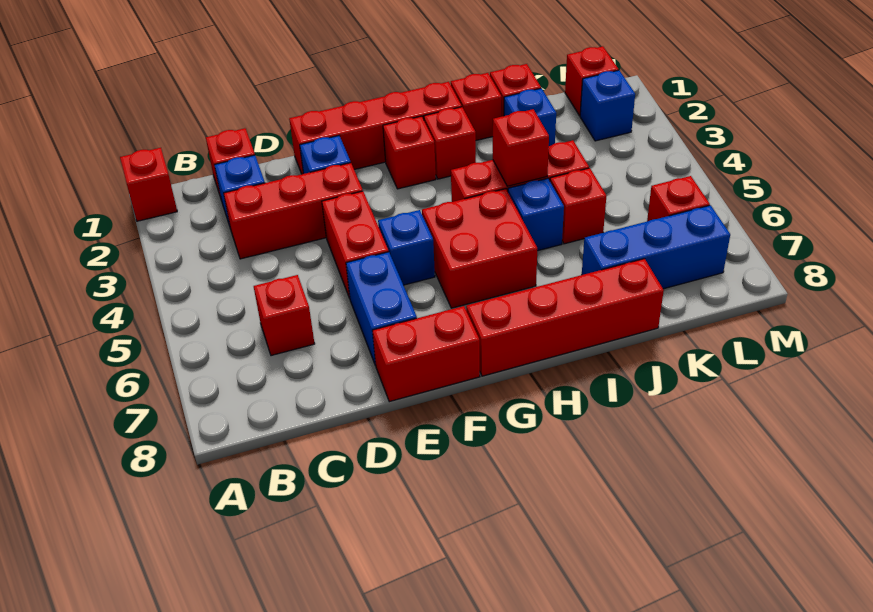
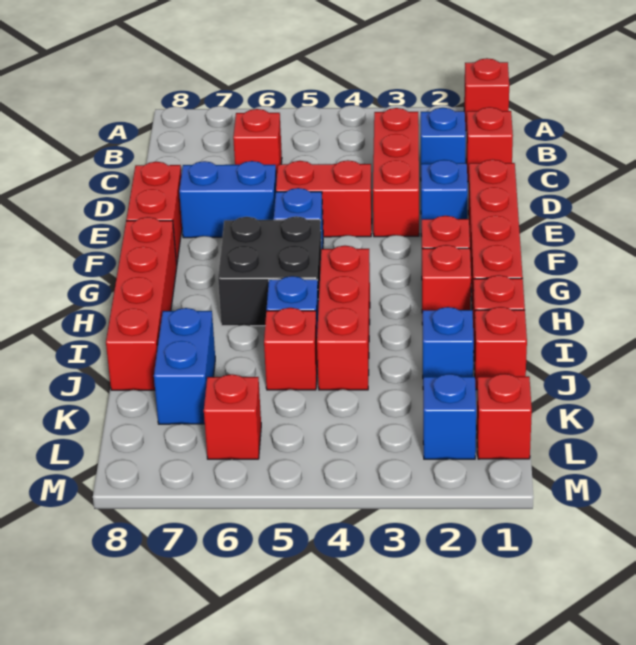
red 2x2 brick [422,189,537,308] -> black 2x2 brick [218,216,321,326]
red 1x1 brick [493,109,549,186] -> none
blue 1x3 brick [582,205,730,289] -> blue 1x2 brick [154,308,215,424]

